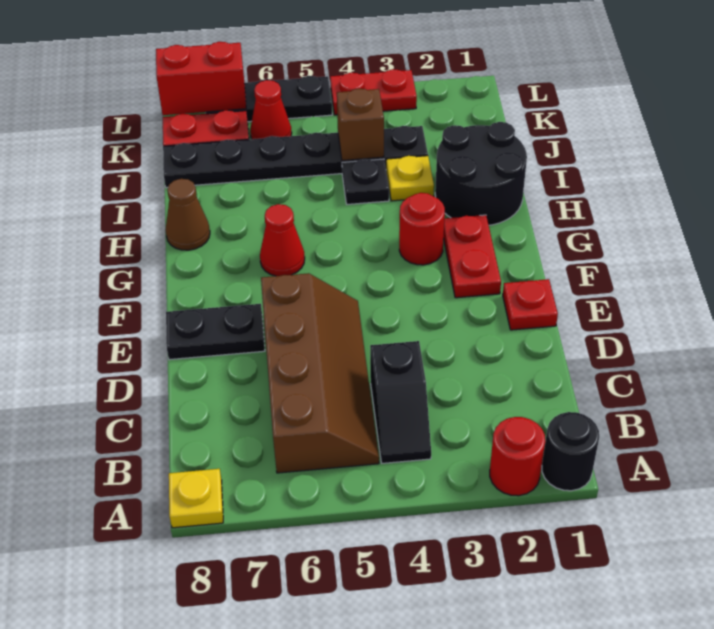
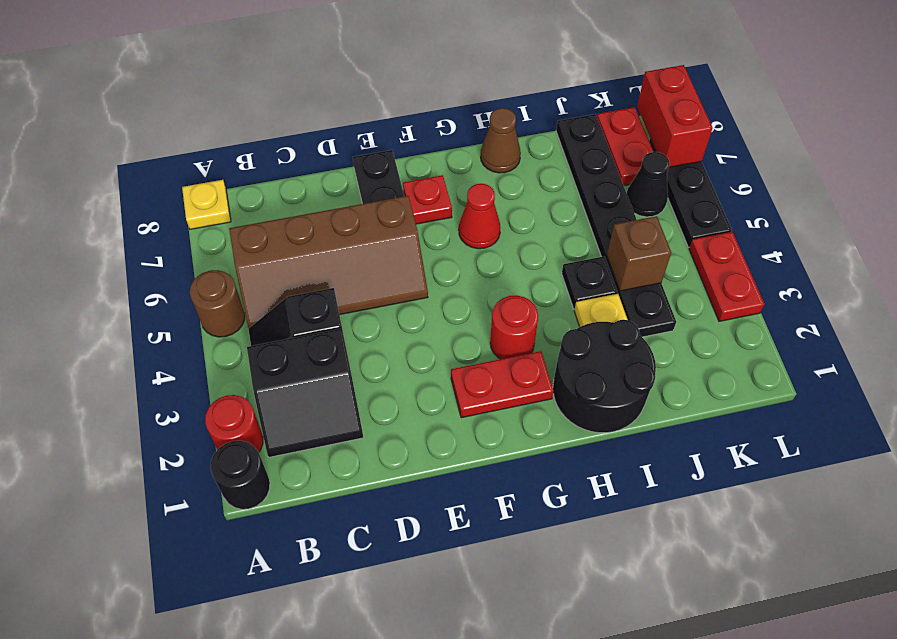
none -> brown 1x1 round brick [190,270,245,337]
none -> black 2x2 slope [247,328,364,457]
red 1x1 plate [503,279,558,330] -> red 1x1 plate moved to [403,175,452,224]
red 1x1 cone [250,80,292,139] -> black 1x1 cone [627,152,670,217]

